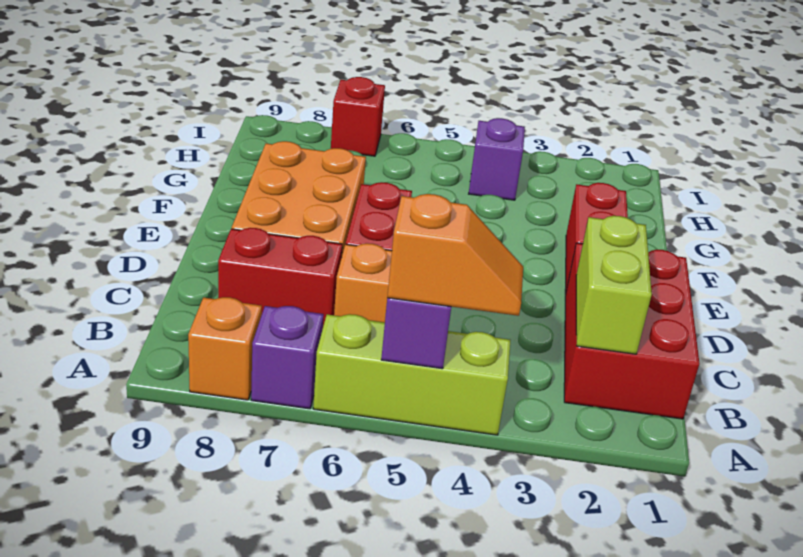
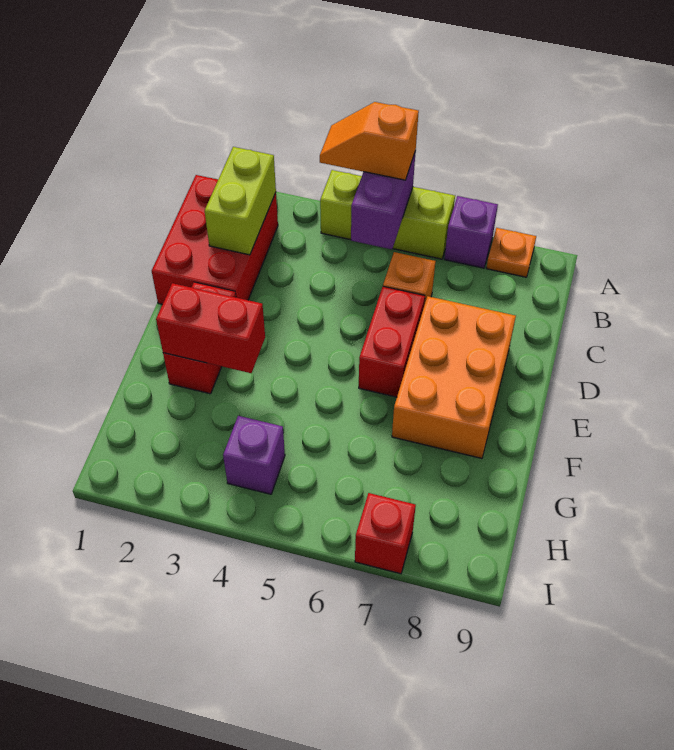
orange 1x1 brick [188,297,262,400] -> orange 1x1 plate [486,228,536,277]
red 1x2 brick [218,228,342,326] -> red 1x2 brick moved to [156,283,265,373]

